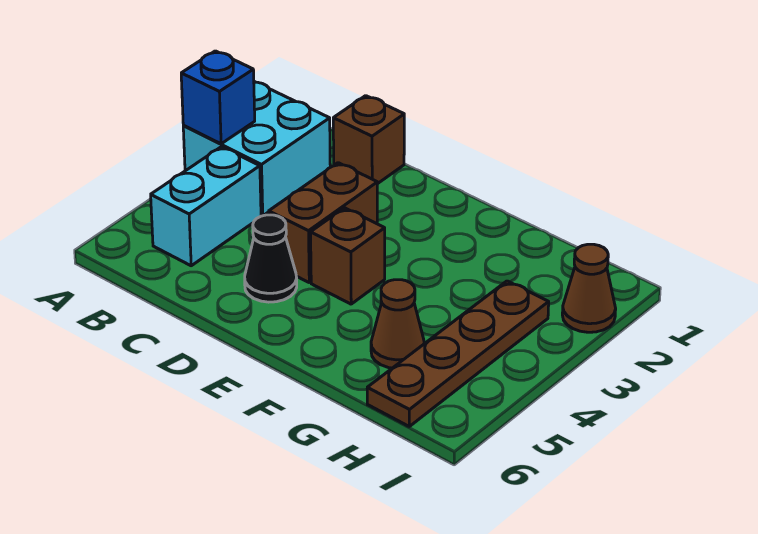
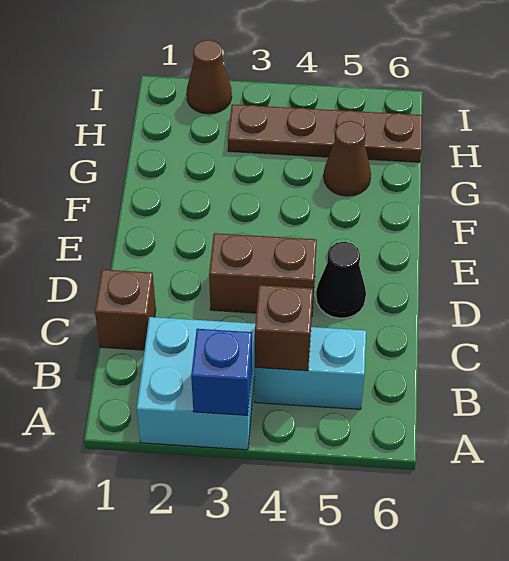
brown 1x1 brick [311,208,385,304] -> brown 1x1 brick moved to [255,285,313,371]

